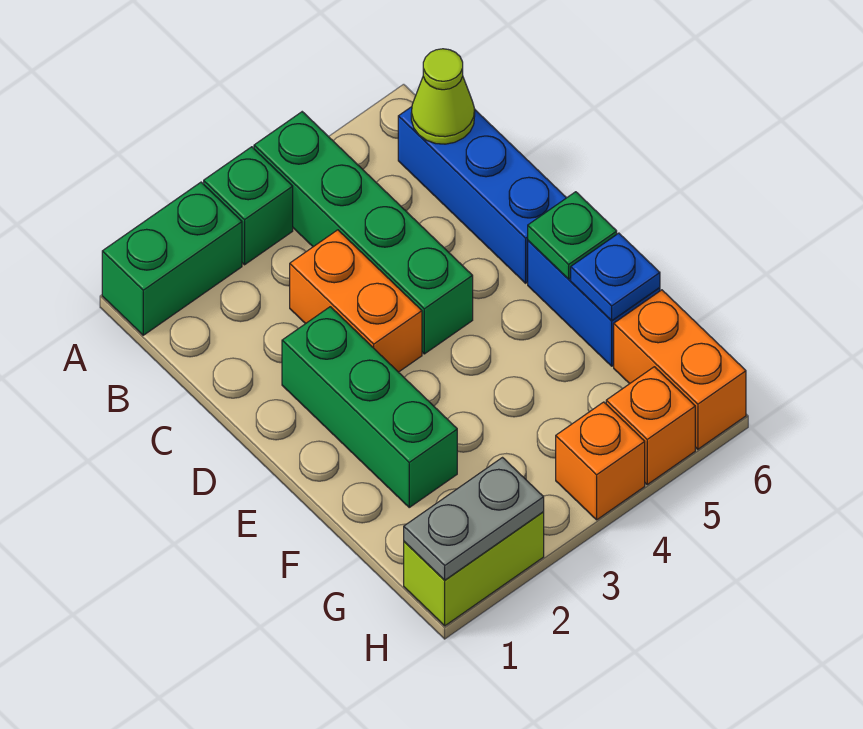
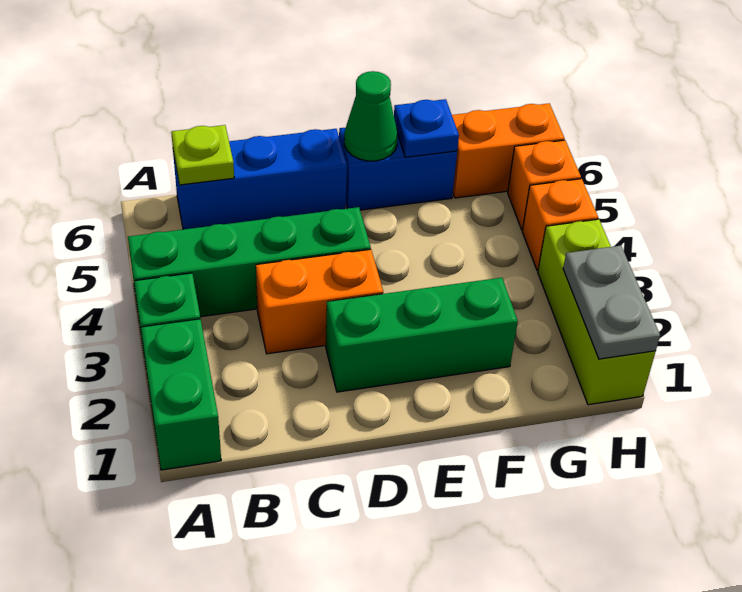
lime 1x1 cone [411,49,475,144] -> lime 1x1 plate [171,125,234,185]
green 1x1 plate [528,192,617,279] -> green 1x1 cone [344,71,398,161]
lime 1x2 brick [404,512,544,626] -> lime 1x3 brick [538,219,656,405]

